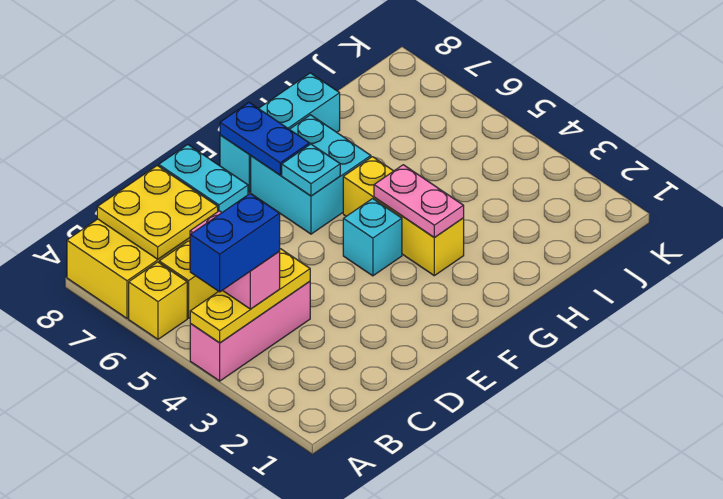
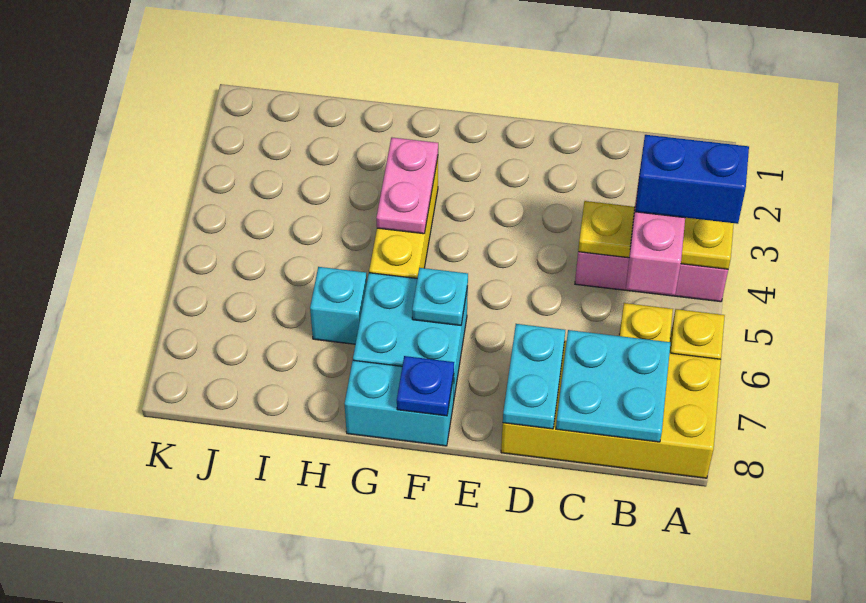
yellow 2x2 plate [97,166,218,259] -> cyan 2x2 plate [556,330,670,442]
cyan 1x1 brick [343,199,402,276] -> cyan 1x1 brick moved to [310,267,367,344]
blue 1x2 plate [220,103,309,175] -> blue 1x1 plate [397,356,454,416]
cyan 1x3 brick [220,73,340,192] -> cyan 1x2 brick [345,360,454,446]

